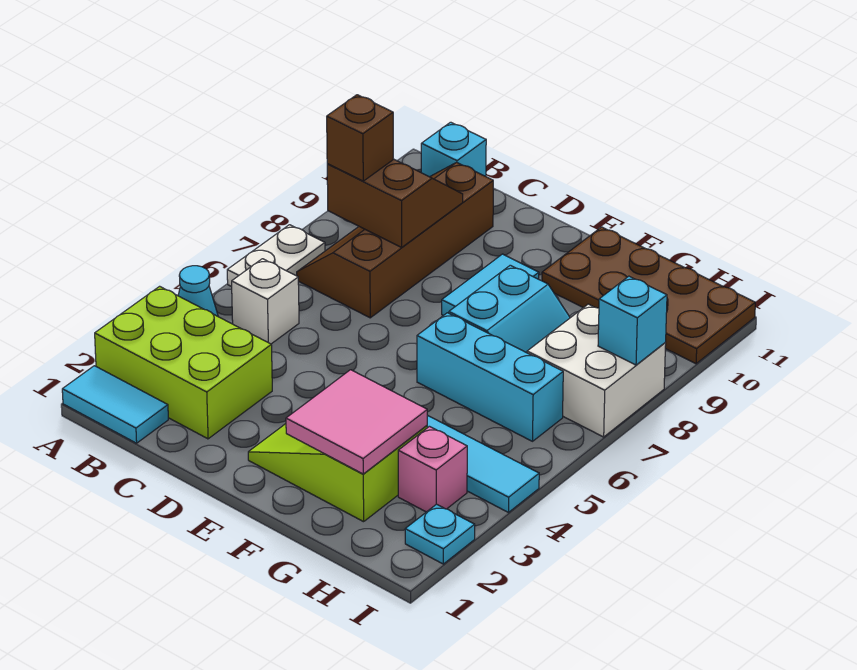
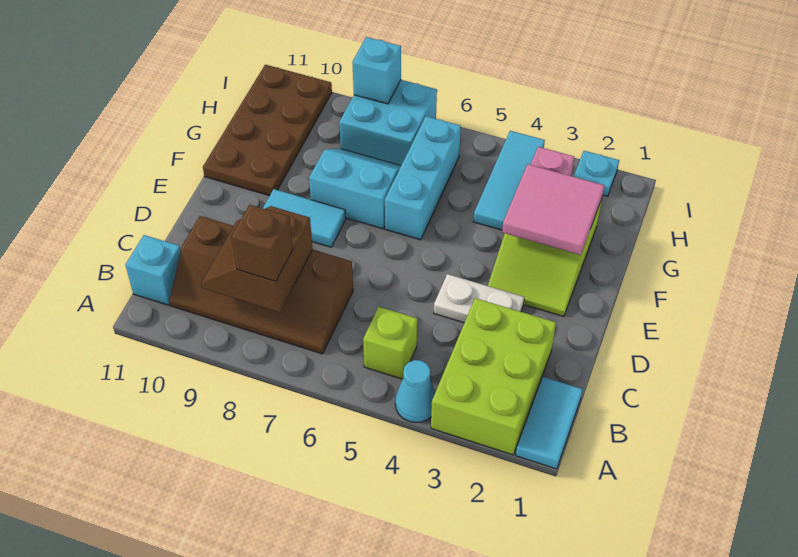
white 1x2 plate [227,225,325,287] -> white 1x2 plate moved to [434,274,524,323]
white 1x1 brick [232,259,299,344] -> lime 1x1 brick [363,306,417,379]
white 2x2 brick [527,304,666,437] -> cyan 2x2 brick [339,80,437,165]

